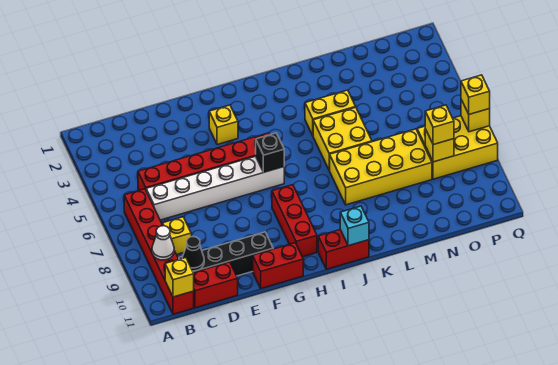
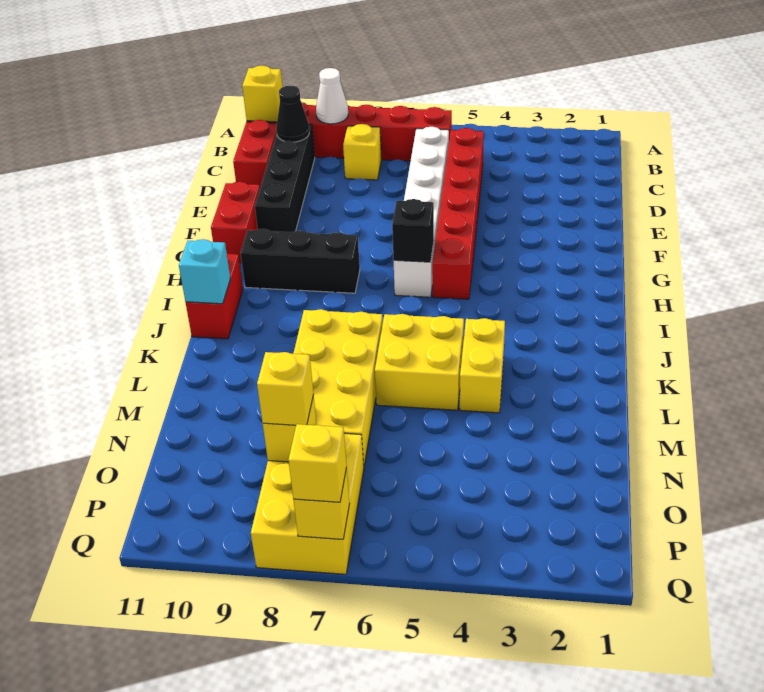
yellow 1x1 brick [209,105,238,145] -> none
red 1x3 brick [272,185,317,257] -> black 1x3 brick [240,229,360,293]

